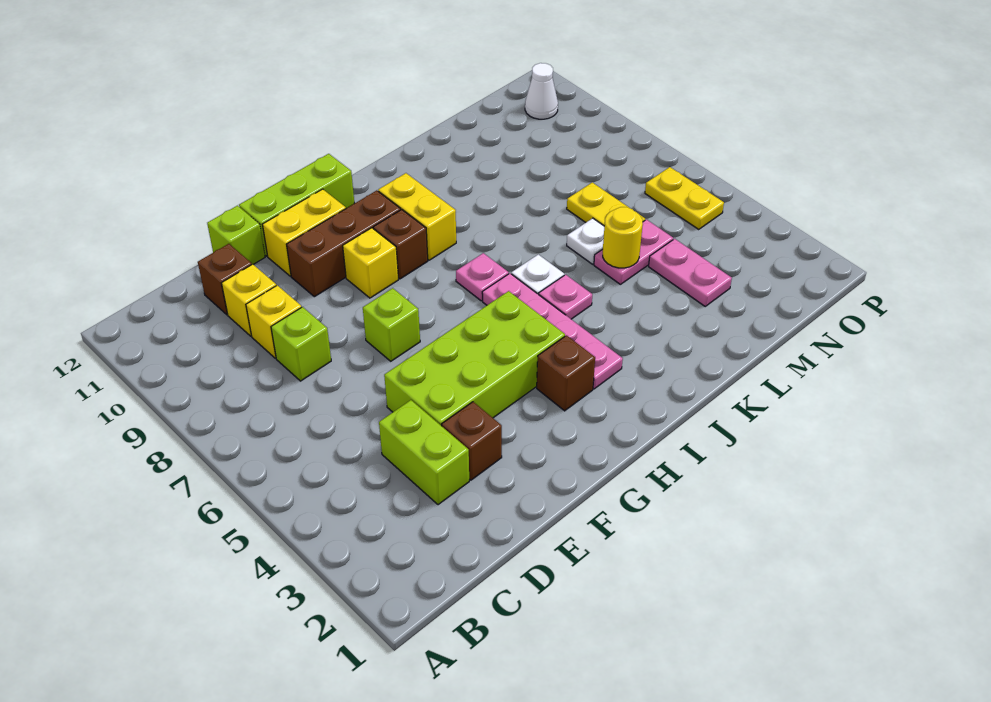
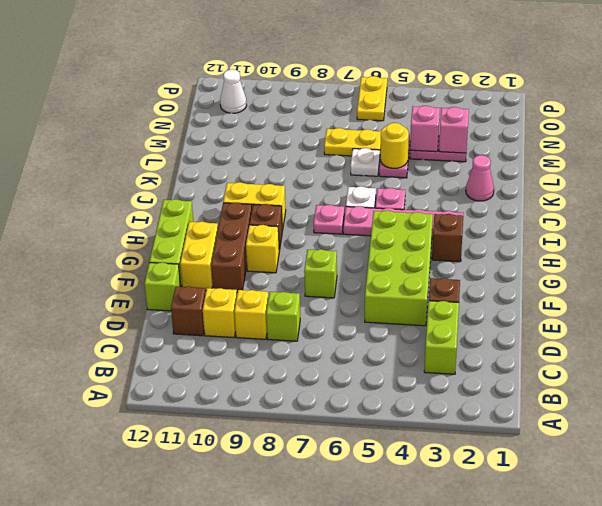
lime 1x2 brick [379,400,469,505] -> lime 1x2 brick turned to [424,301,459,374]
none -> pink 1x1 cone [466,155,494,201]
none -> pink 1x1 brick [439,107,469,153]
none -> pink 1x1 brick [410,106,440,152]
yellow 1x2 plate [645,167,724,229] -> yellow 1x2 plate turned to [357,76,387,121]

